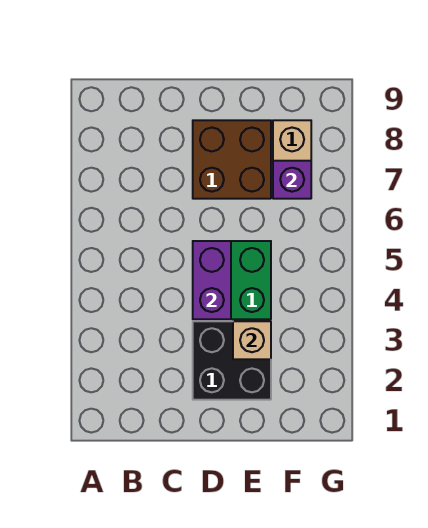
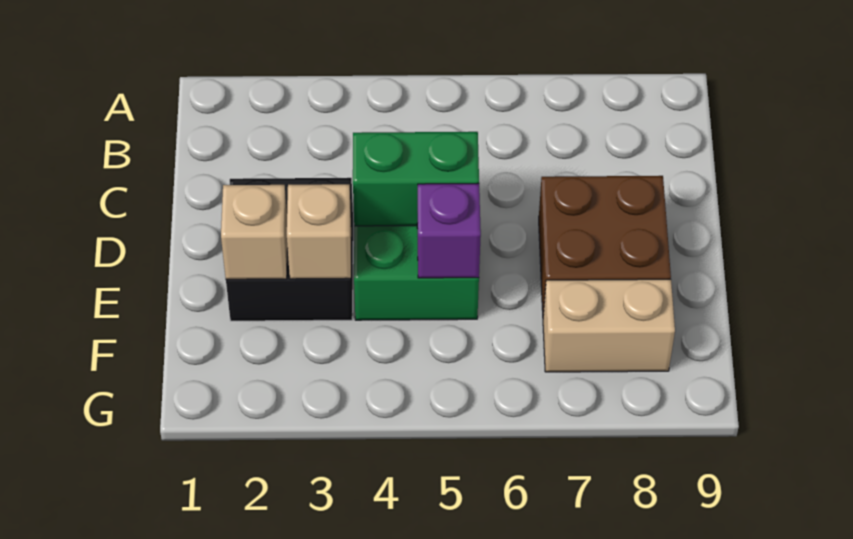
purple 1x2 brick [193,241,231,319] -> green 1x2 brick [353,132,479,226]
none -> tan 1x1 brick [221,185,288,279]
purple 1x1 brick [273,161,311,199] -> purple 1x1 brick moved to [417,183,481,278]

